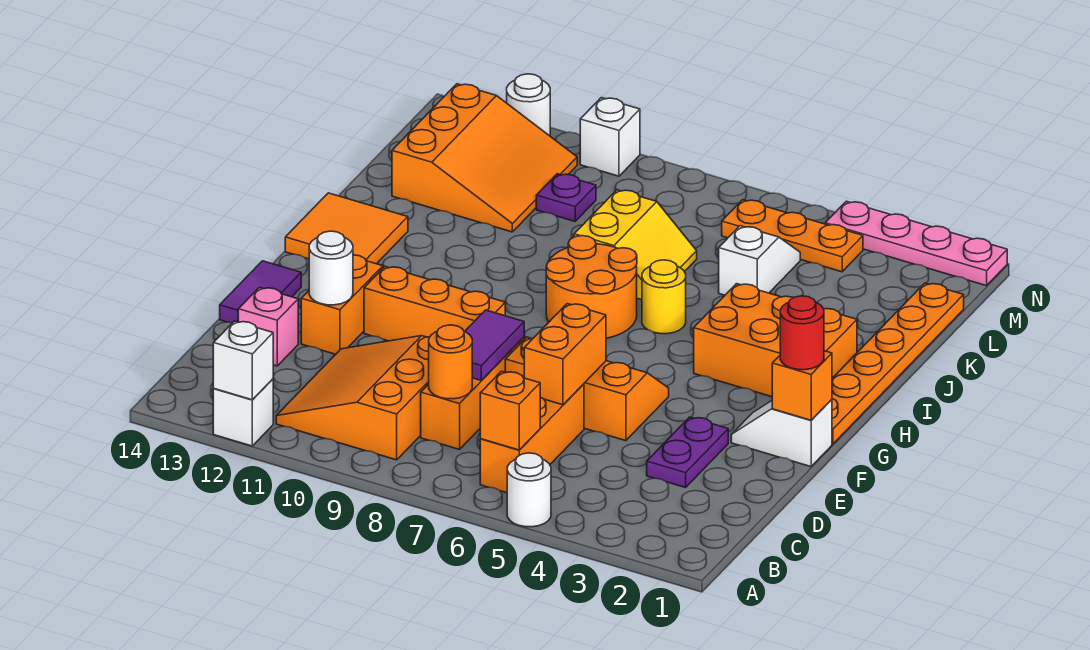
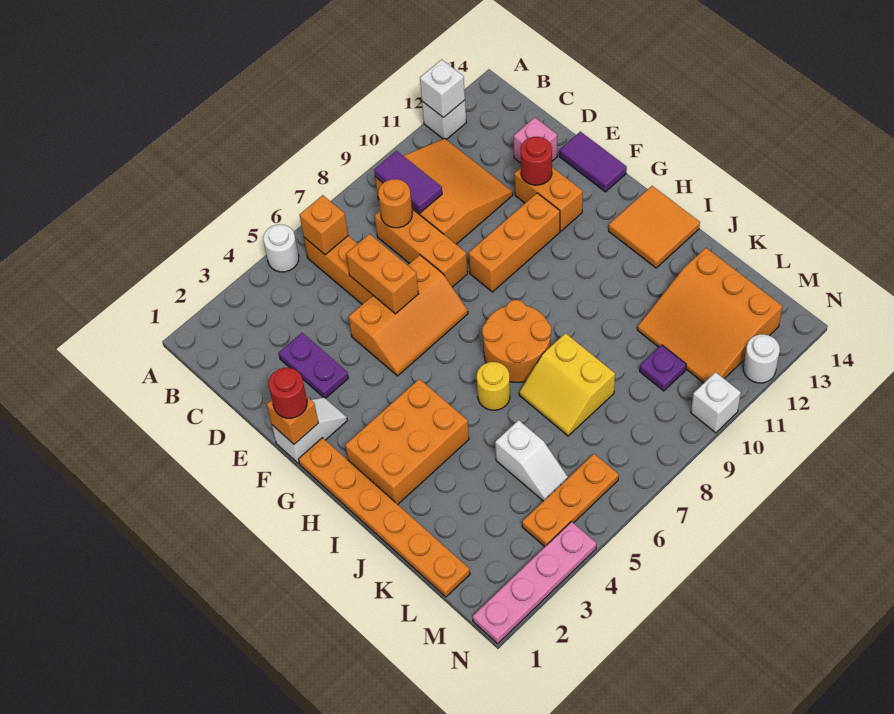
purple 1x2 tile [465,310,524,381] -> purple 1x2 tile moved to [374,151,442,213]
white 1x1 round brick [309,231,353,305] -> red 1x1 round brick [520,137,552,185]

